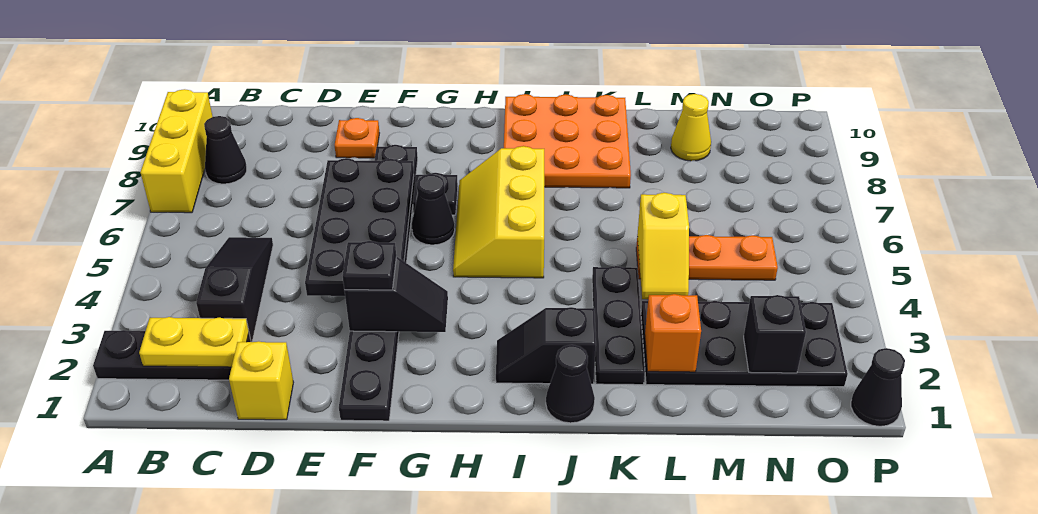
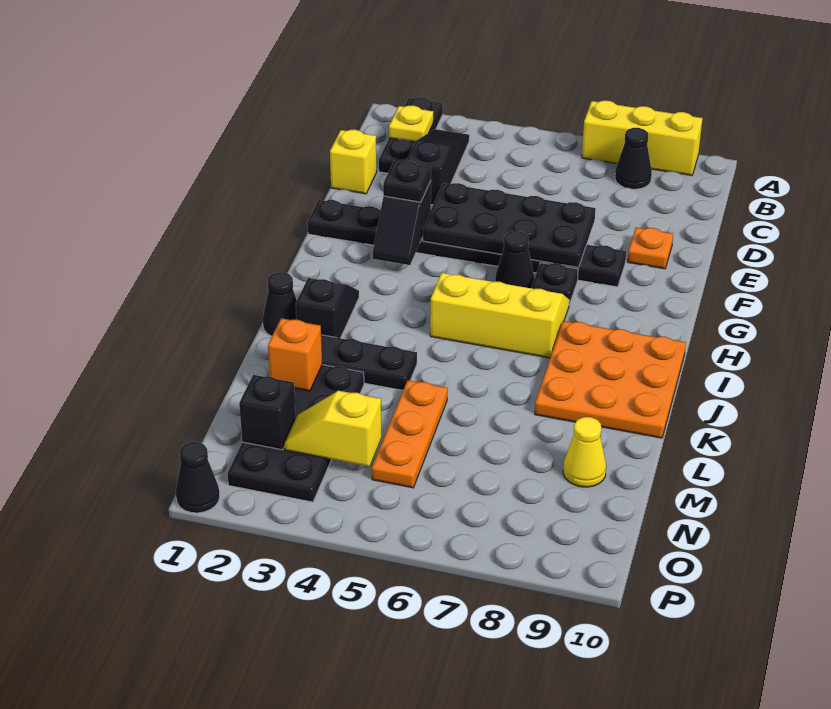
yellow 1x2 plate [139,317,249,367] -> yellow 1x1 plate [389,106,433,142]
black 1x3 slope [196,237,273,342] -> black 1x3 slope turned to [406,129,469,205]
yellow 1x2 slope [637,193,689,299] -> yellow 1x2 slope moved to [285,391,382,466]

